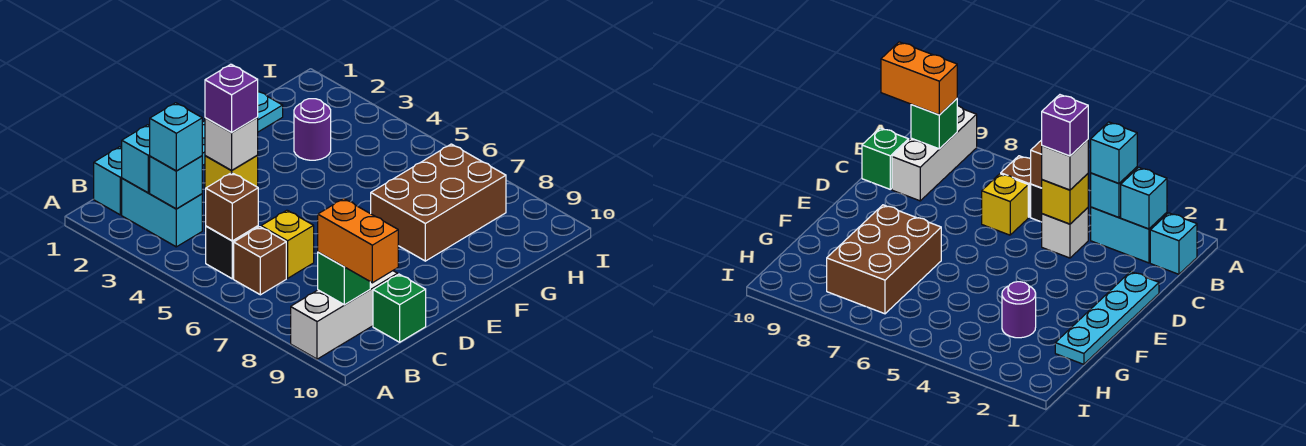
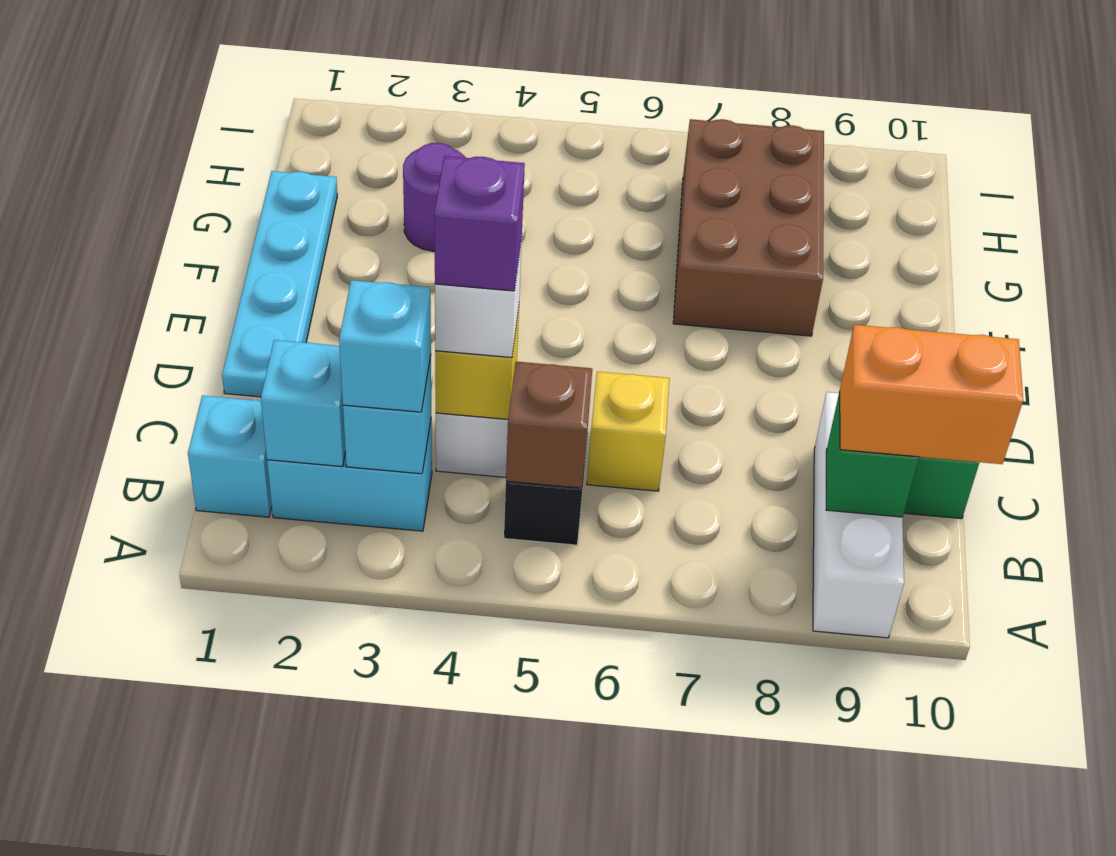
brown 1x1 brick [234,227,286,295] -> none

